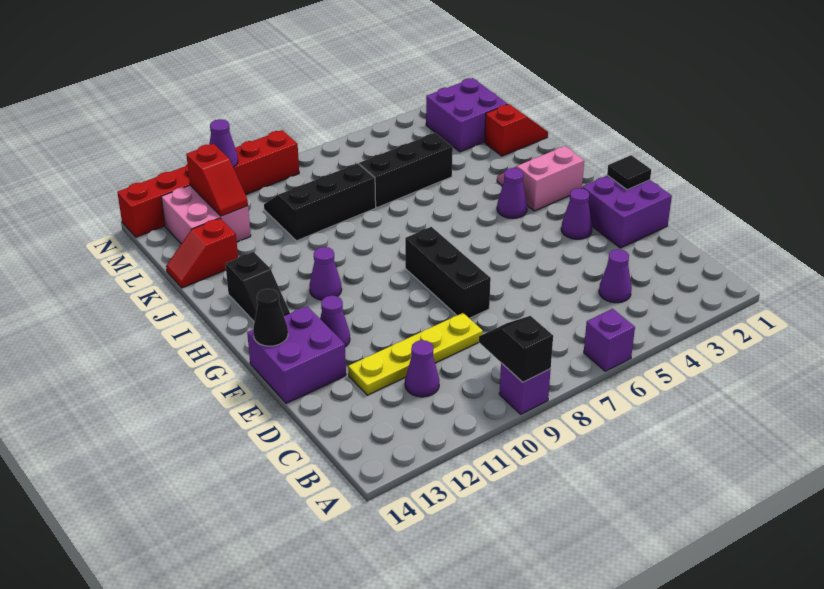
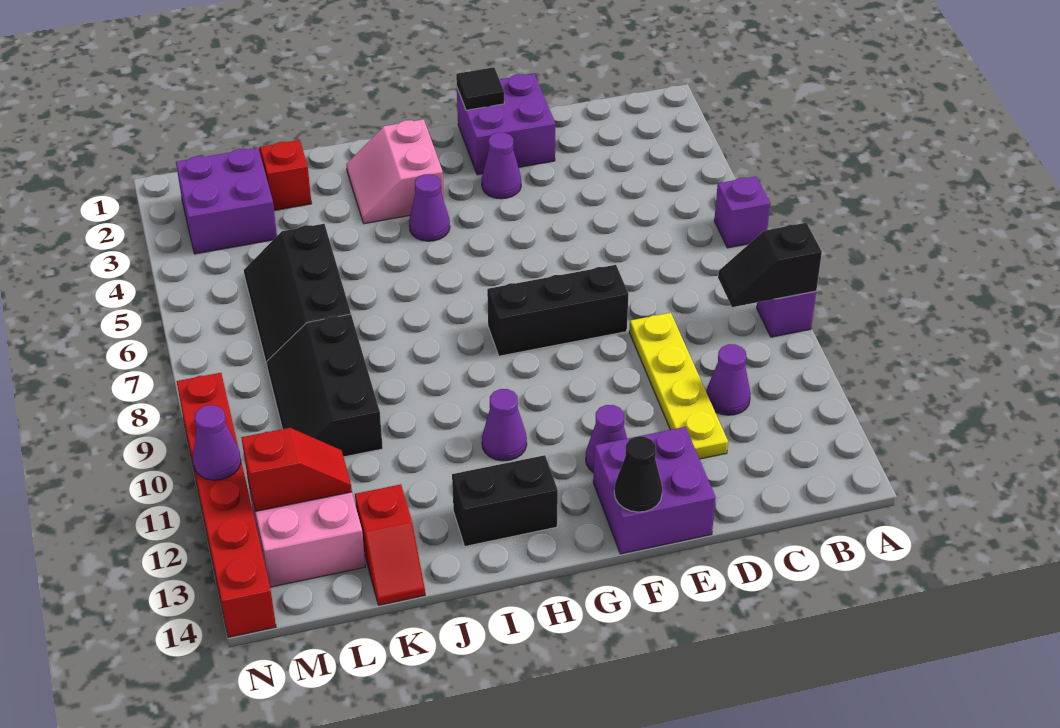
purple 1x1 cone [599,249,632,303] -> none
black 1x2 slope [225,252,290,322] -> black 1x2 brick [452,455,558,546]

